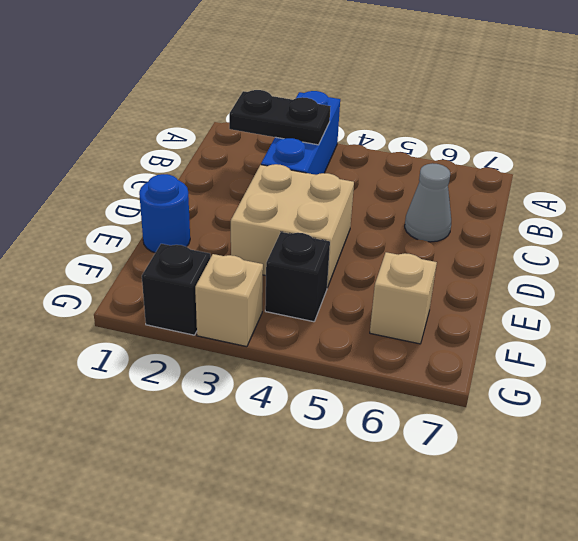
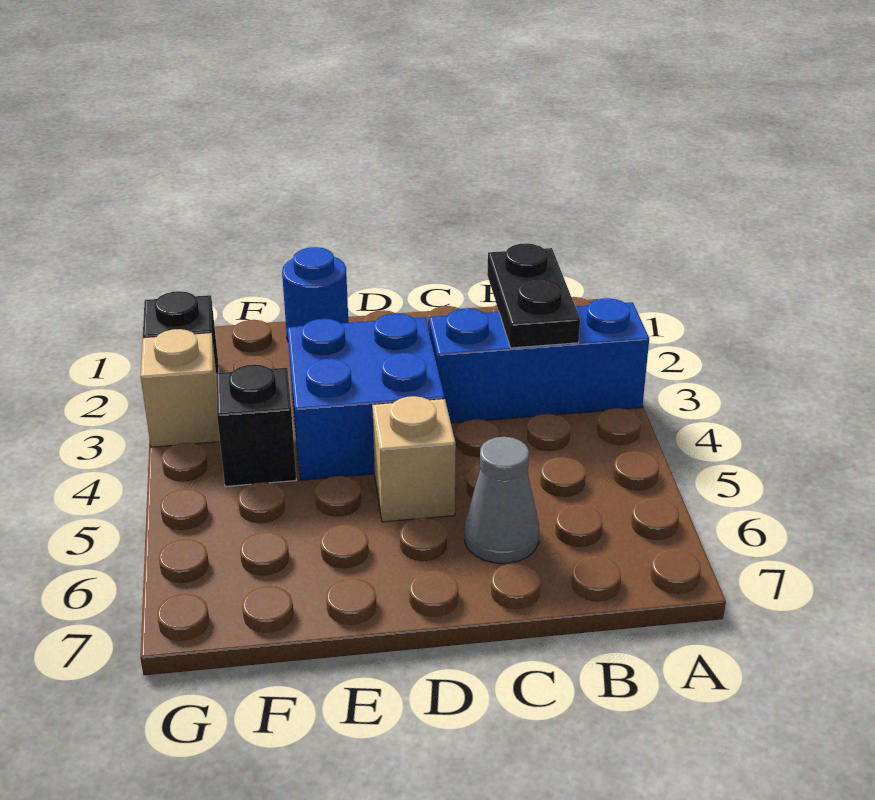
tan 2x2 brick [231,164,354,288] -> blue 2x2 brick [287,313,445,480]
tan 1x1 brick [370,252,437,344] -> tan 1x1 brick moved to [372,396,456,522]

